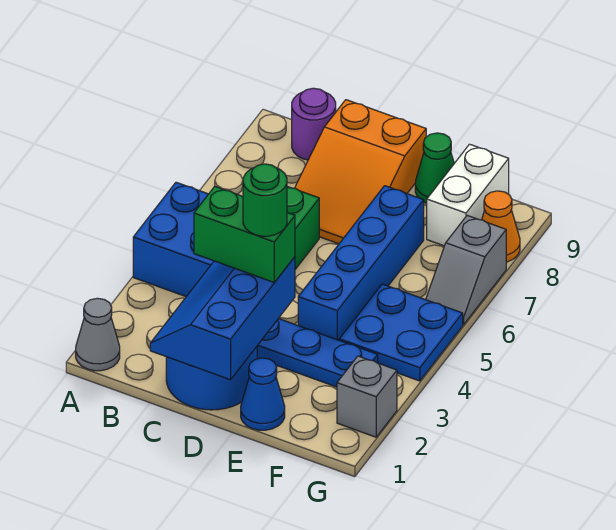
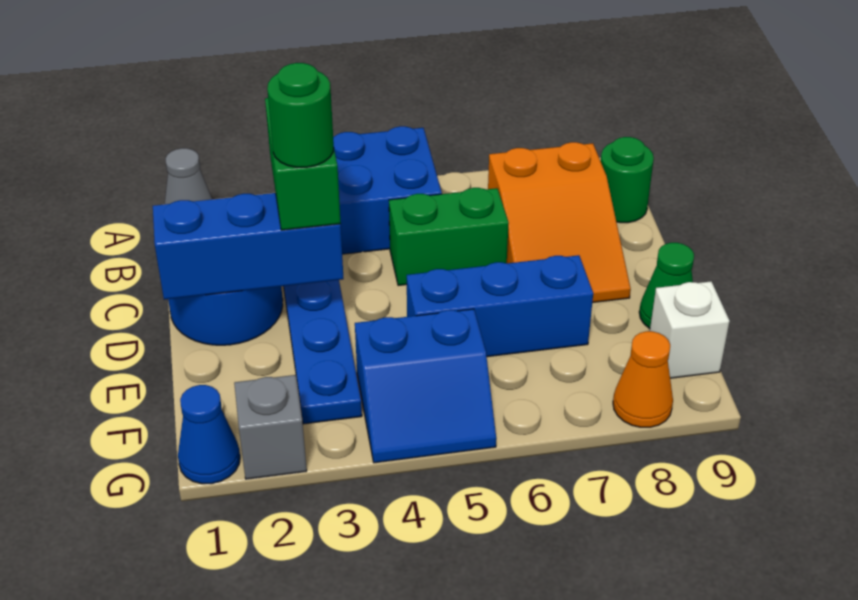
purple 1x1 round brick [292,88,336,160] -> green 1x1 round brick [601,137,654,223]
orange 2x3 slope [295,100,426,244] -> orange 2x3 slope turned to [488,142,631,303]
blue 1x1 cone [241,358,285,430] -> blue 1x1 cone moved to [178,385,240,484]
blue 1x4 brick [298,186,424,340] -> blue 1x3 brick [407,255,593,357]
blue 2x2 plate [339,284,463,381] -> blue 2x2 slope [355,309,496,463]
white 1x2 brick [427,144,509,246] -> white 1x1 brick [650,281,730,378]
grey 1x2 slope [426,215,506,325] -> none

